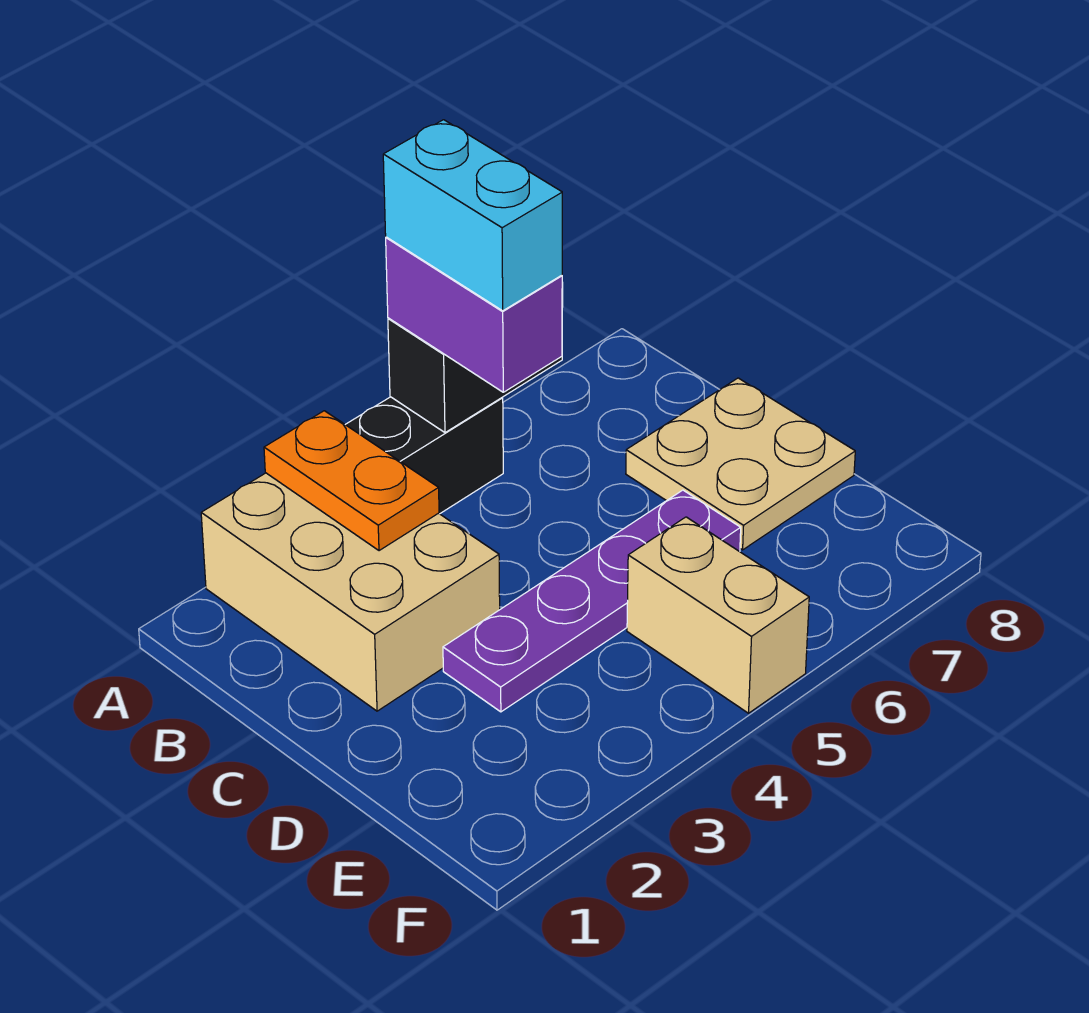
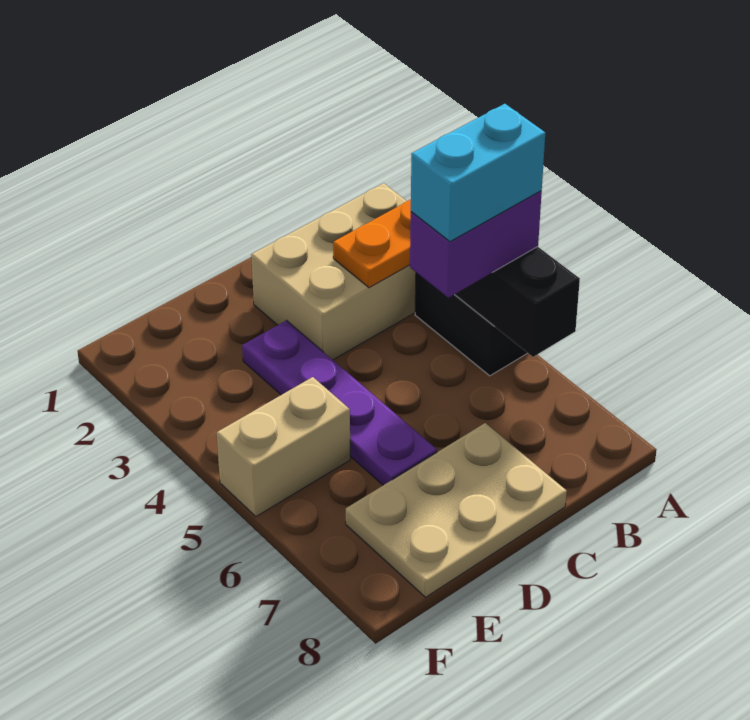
tan 2x2 plate [626,378,855,550] -> tan 2x3 plate [346,423,567,597]

